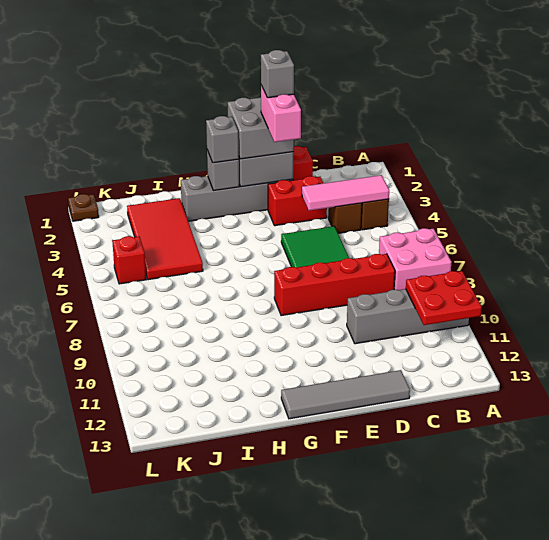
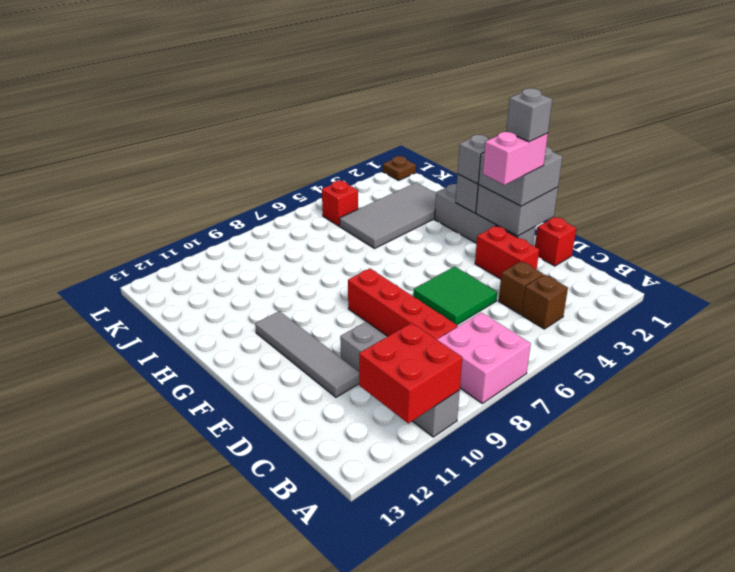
red 2x2 plate [406,271,482,325] -> red 2x2 brick [359,323,462,423]
pink 1x3 tile [302,175,389,210] -> none
grey 1x4 tile [281,370,410,419] -> grey 1x4 tile moved to [255,311,359,397]
red 2x4 tile [127,198,203,280] -> grey 2x4 tile [339,183,436,248]

